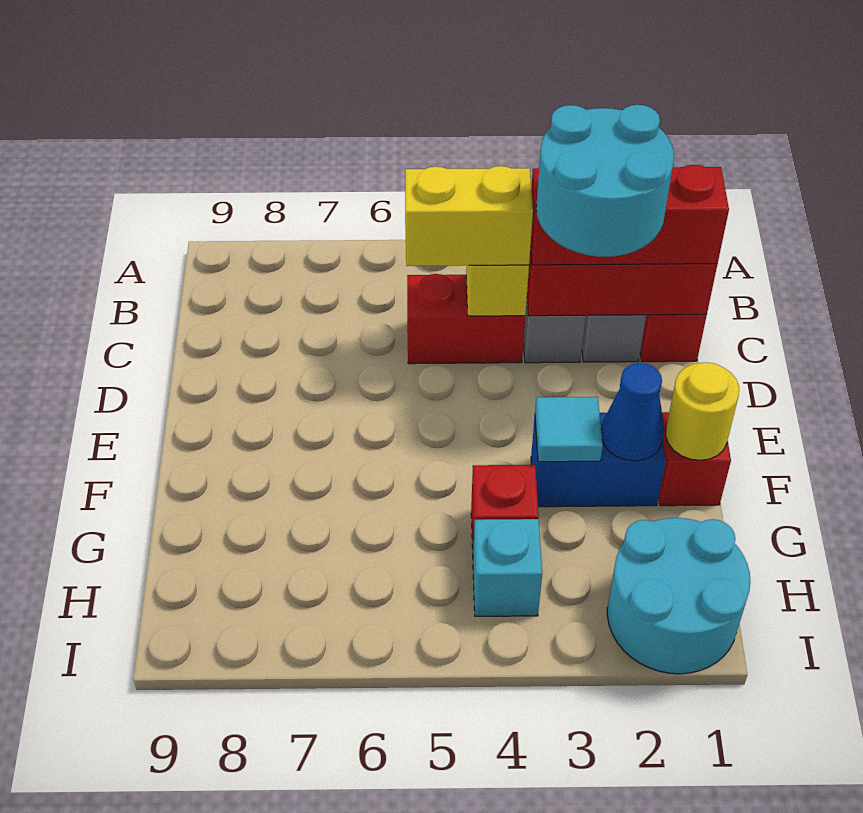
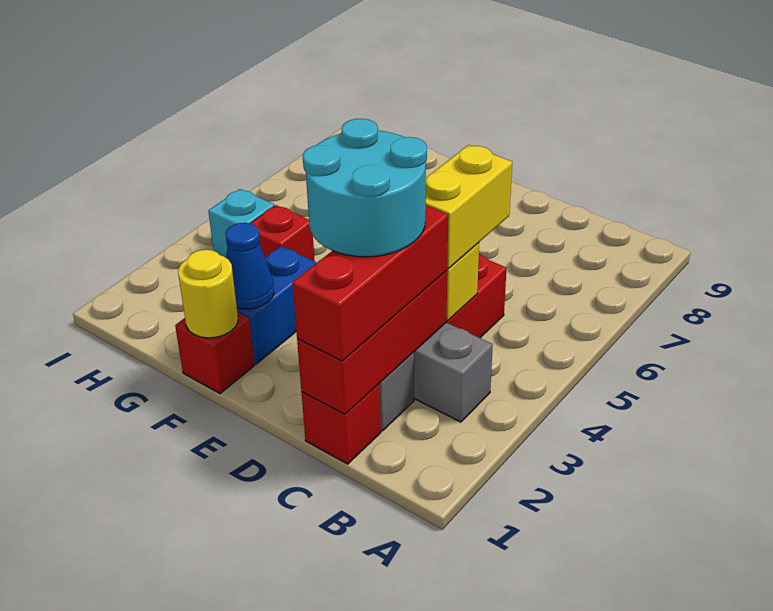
cyan 1x1 tile [535,397,603,462] -> none
cyan 2x2 round brick [607,518,750,674] -> none

